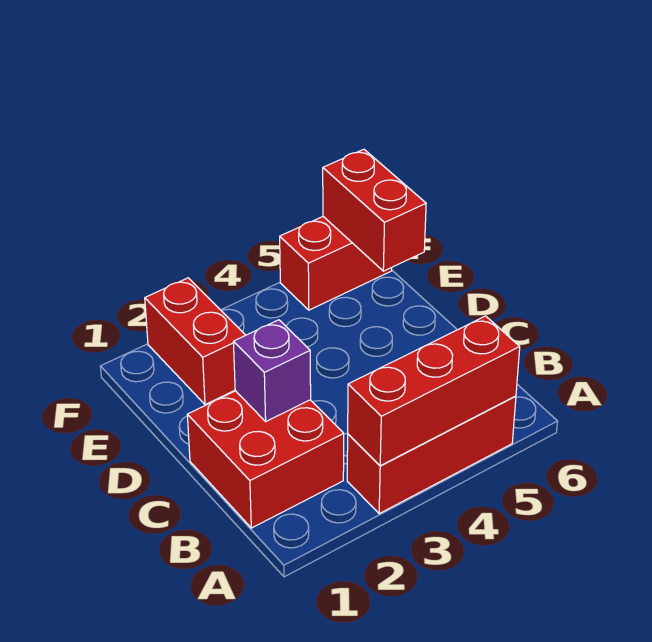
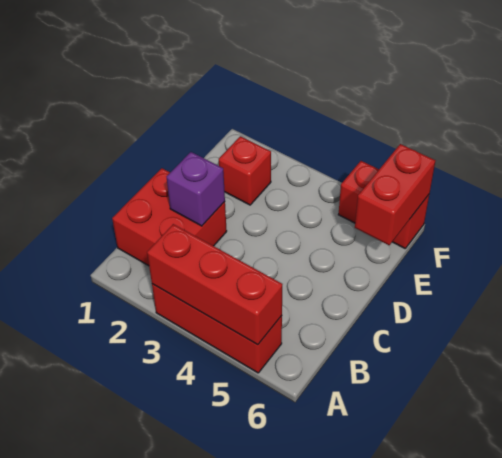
red 1x2 brick [145,278,246,405] -> red 1x1 brick [219,136,271,205]

